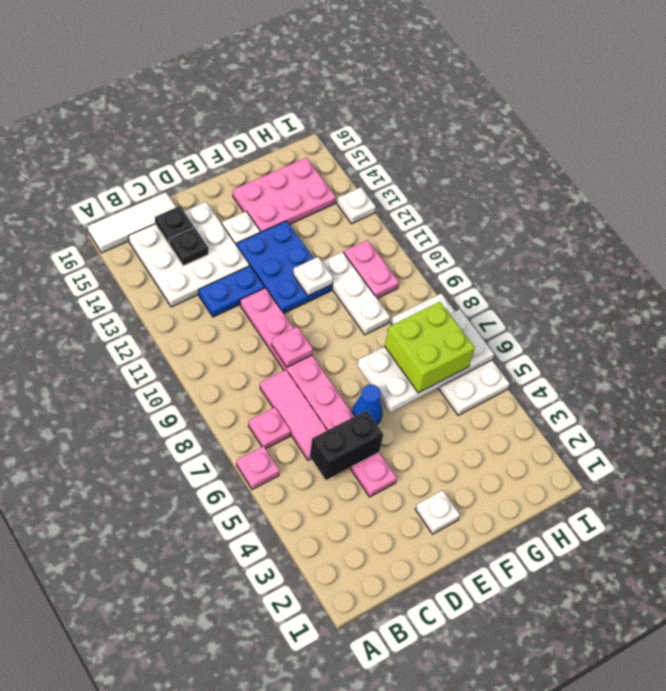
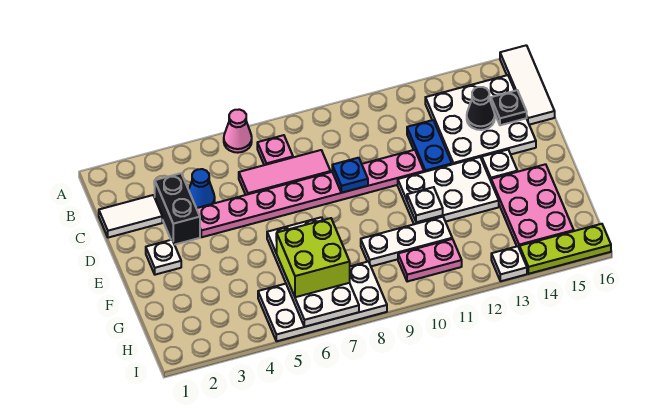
pink 1x1 plate [237,446,279,490] -> pink 1x1 cone [224,109,252,153]
none -> white 1x2 tile [99,195,162,238]
black 1x2 brick [310,410,383,480] -> black 1x2 brick moved to [155,173,200,245]
black 1x1 plate [169,227,209,266] -> black 1x1 cone [467,87,495,130]
pink 1x1 plate [272,327,313,367] -> blue 1x1 plate [332,158,368,193]
blue 1x1 cone [352,384,382,424] -> blue 1x1 cone moved to [189,169,215,208]
blue 2x3 plate [237,221,332,314] -> white 2x3 plate [398,157,499,224]
none -> lime 1x3 plate [519,224,611,274]

